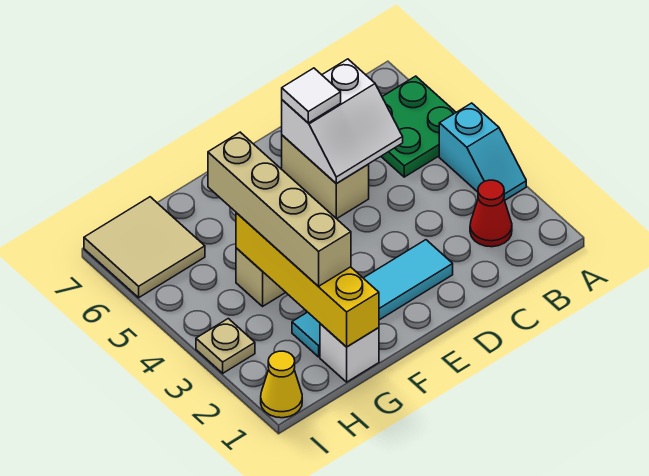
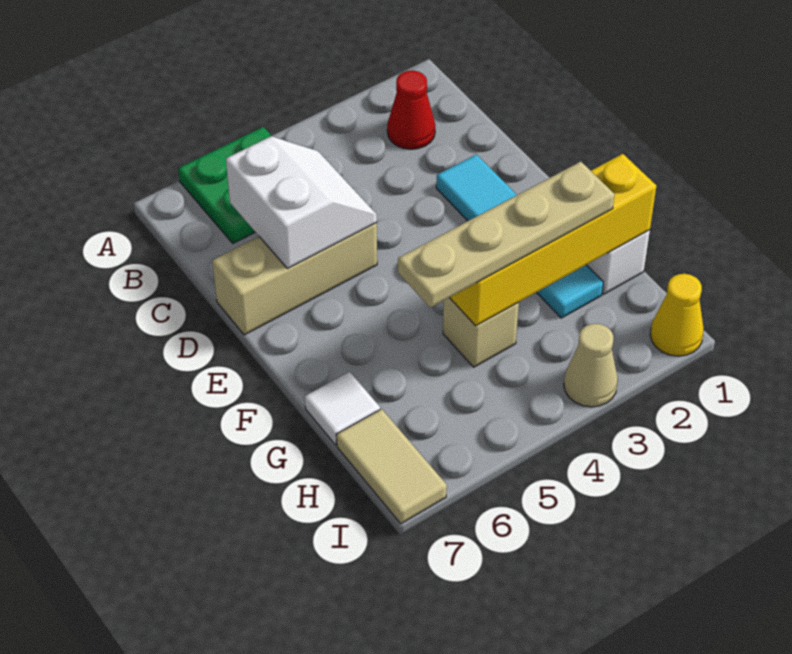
cyan 1x2 slope [439,103,526,200] -> none
tan 1x2 brick [282,135,369,219] -> tan 1x3 brick [212,223,377,335]
white 1x1 tile [282,68,341,123] -> white 1x1 tile moved to [305,372,380,445]
tan 1x4 brick [208,132,351,286] -> tan 1x4 plate [398,162,615,308]
tan 2x2 tile [84,197,205,298] -> tan 1x2 tile [336,409,447,524]
tan 1x1 plate [196,319,255,373] -> tan 1x1 cone [564,324,618,407]

